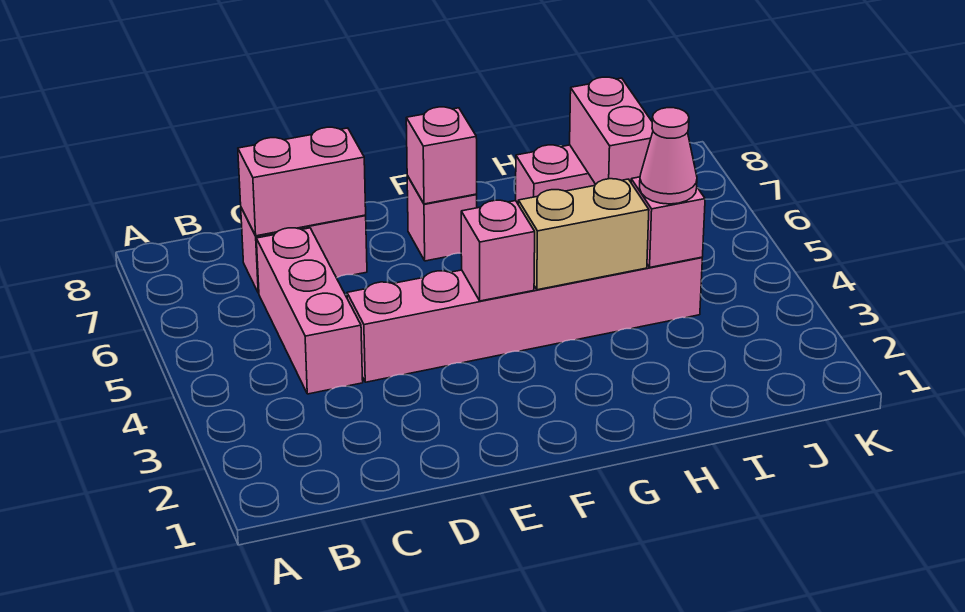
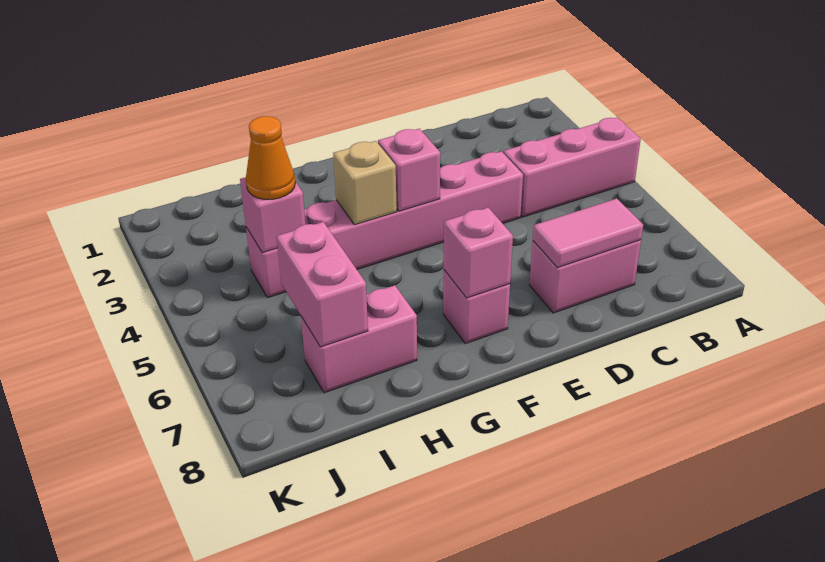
pink 1x3 brick [256,228,363,394] -> pink 1x3 brick turned to [503,117,641,217]
pink 1x2 brick [238,127,366,236] -> pink 1x2 tile [533,199,643,268]
tan 1x2 brick [518,179,649,290] -> tan 1x1 brick [333,141,397,225]
pink 1x1 cone [640,108,697,204] -> orange 1x1 cone [246,116,295,199]

